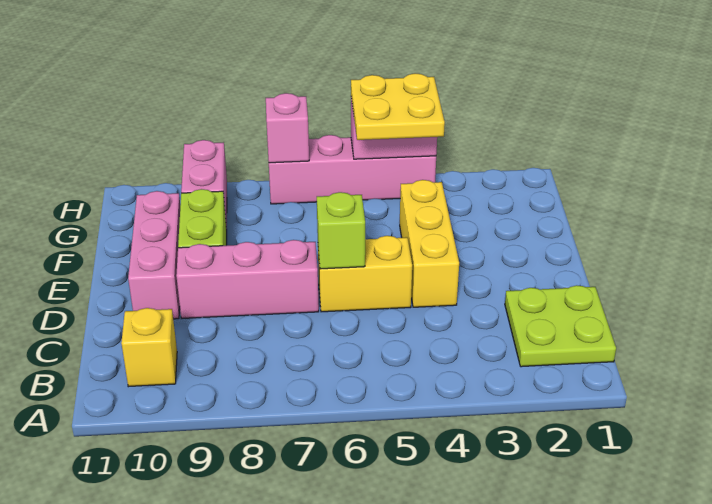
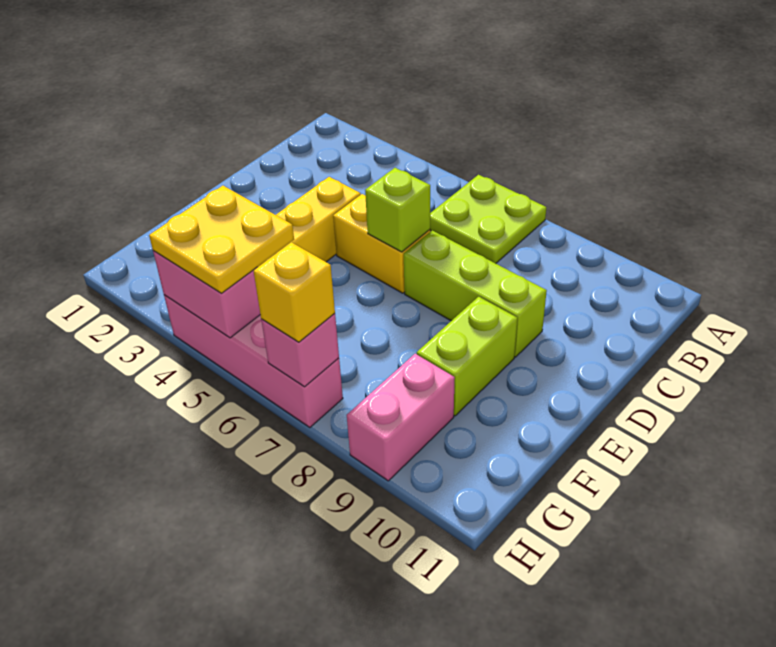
lime 2x2 plate [505,285,616,367] -> lime 2x2 plate moved to [430,175,546,263]
yellow 1x1 brick [121,308,177,387] -> yellow 1x1 brick moved to [254,242,335,342]
pink 1x3 brick [176,240,319,319] -> lime 1x3 brick [404,231,547,357]
pink 1x3 brick [128,191,180,319] -> none

